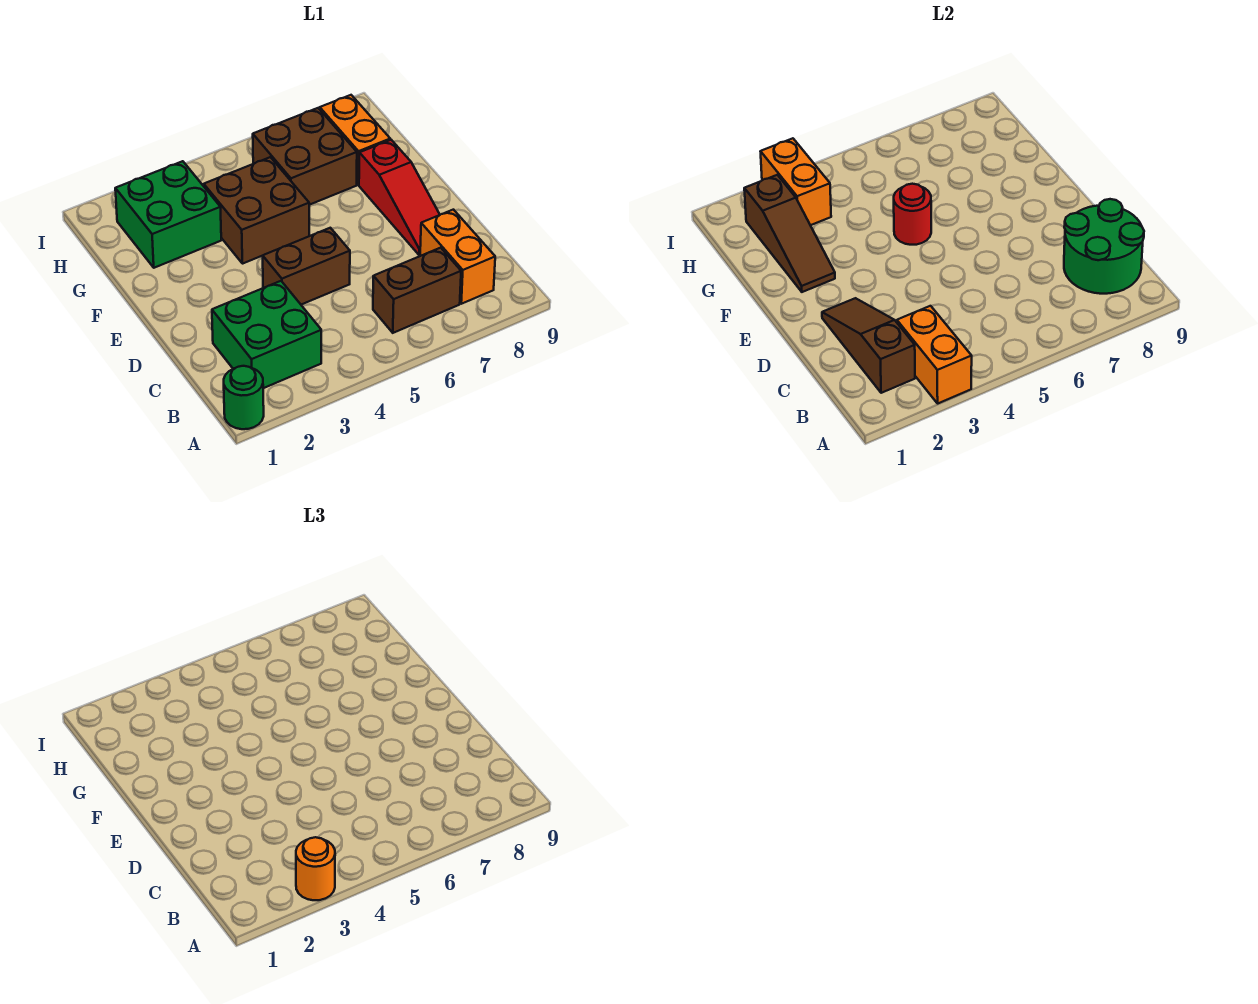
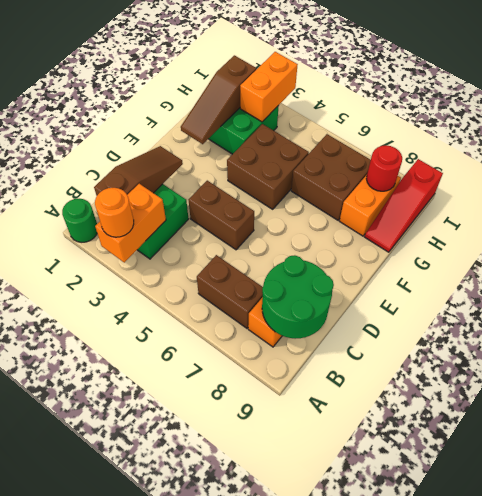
red 1x3 slope [359,140,440,255] -> red 1x3 slope moved to [365,159,443,252]
red 1x1 round brick [894,184,931,245] -> red 1x1 round brick moved to [366,145,402,191]

